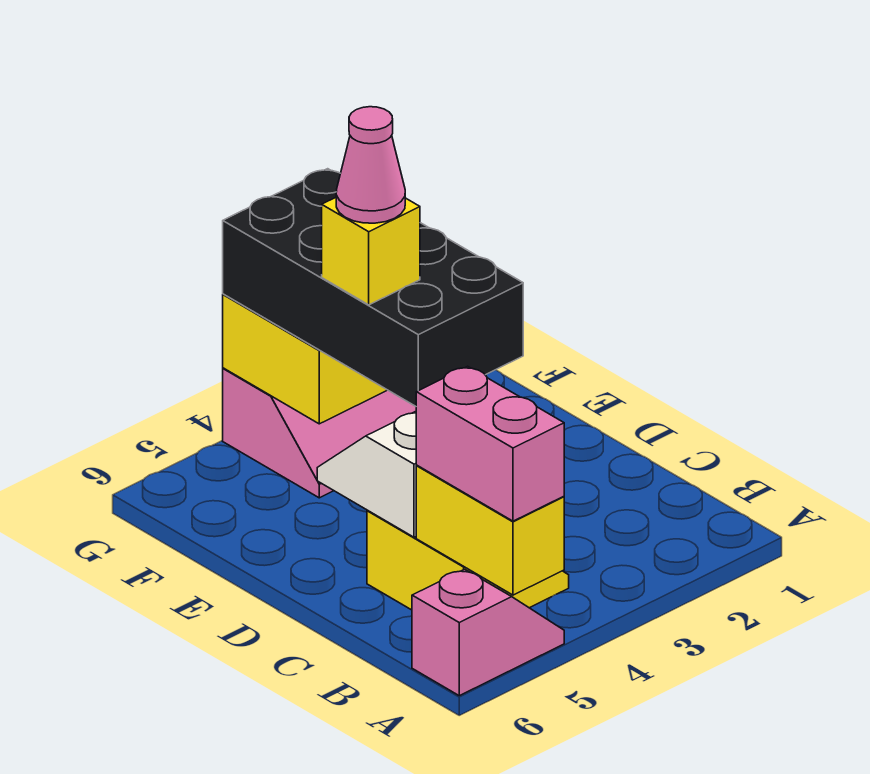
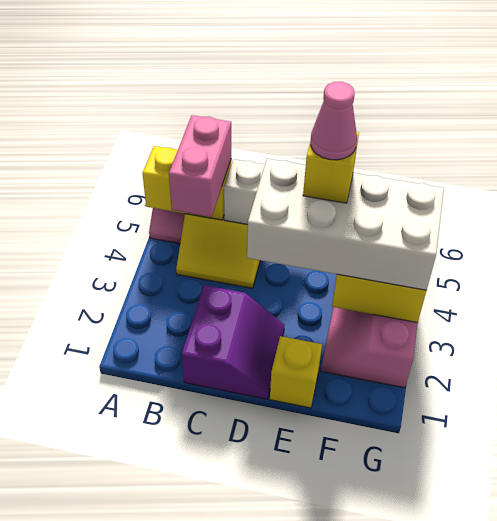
pink 1x2 brick [416,366,564,521] -> pink 1x2 brick turned to [169,115,231,217]
none -> purple 2x2 slope [182,285,284,399]
black 2x4 brick [223,169,523,406] -> white 2x4 brick [247,159,444,290]
none -> yellow 1x1 brick [270,336,322,408]

